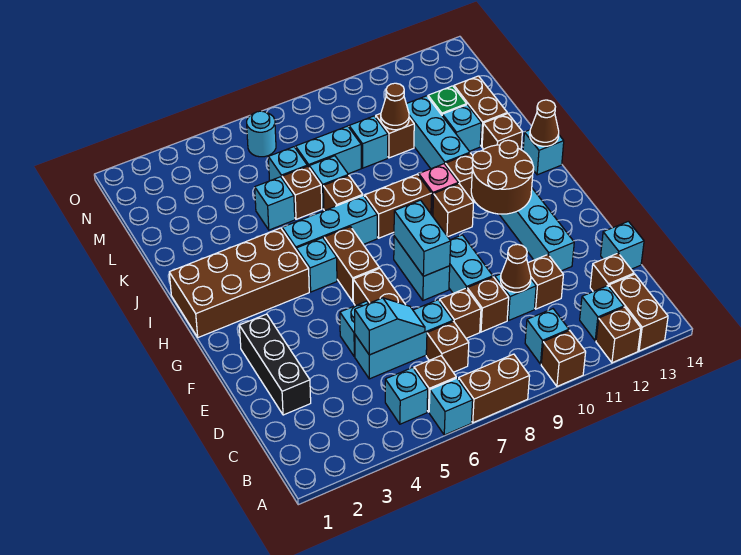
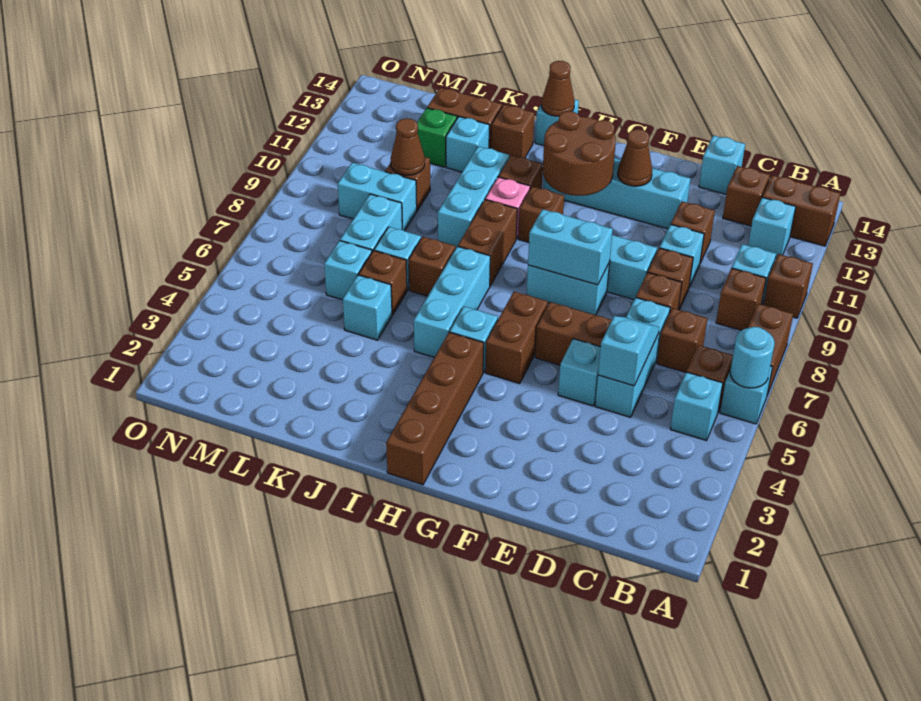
brown 1x1 brick [596,307,641,363] -> brown 1x1 brick moved to [716,268,766,331]
black 1x3 brick [239,314,311,415] -> none
brown 1x1 cone [501,244,531,292] -> brown 1x1 cone moved to [618,129,652,186]
brown 1x2 brick [324,227,379,302] -> brown 1x2 brick turned to [485,291,548,384]
brown 2x4 brick [169,228,309,337] -> brown 1x4 brick [386,332,484,485]
cyan 1x3 brick [406,96,470,169] -> cyan 1x3 brick turned to [438,146,509,247]
cyan 1x1 brick [349,116,388,168] -> cyan 1x2 brick [338,163,417,231]
cyan 1x1 round brick [247,111,276,157] -> cyan 1x1 round brick moved to [730,327,775,388]

